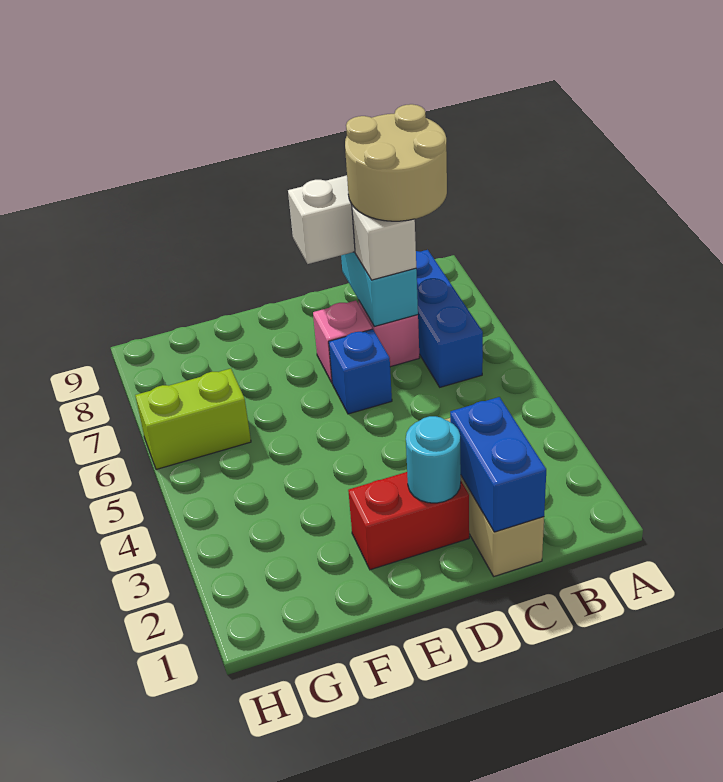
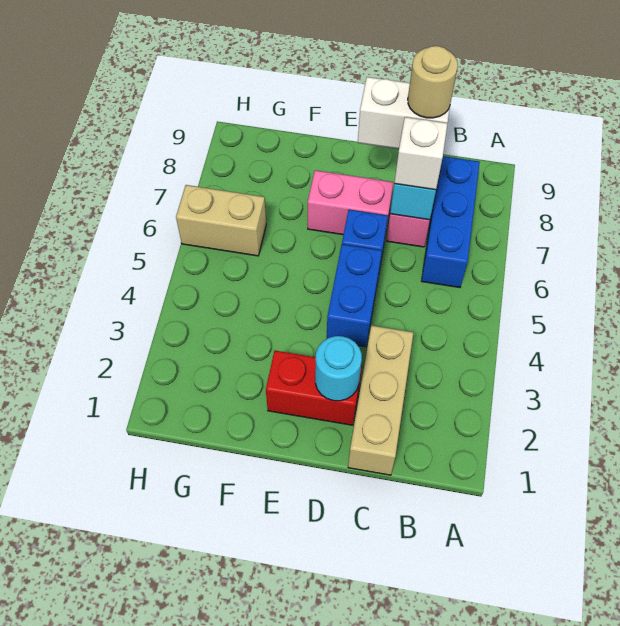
tan 2x2 round brick [345,104,447,221] -> tan 1x1 round brick [408,46,458,118]
blue 1x2 brick [450,397,546,532] -> blue 1x2 brick moved to [326,244,382,347]
pink 1x1 brick [313,301,372,382] -> pink 1x2 brick [308,170,394,235]
lime 1x2 brick [135,369,251,470] -> tan 1x2 brick [176,185,266,256]

